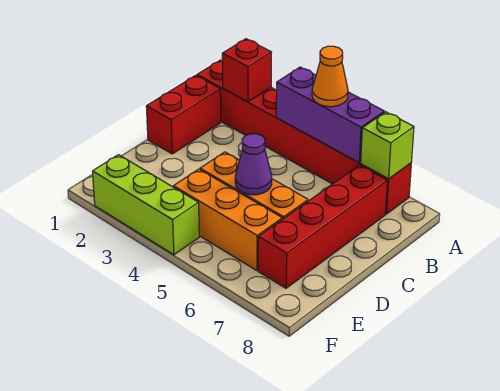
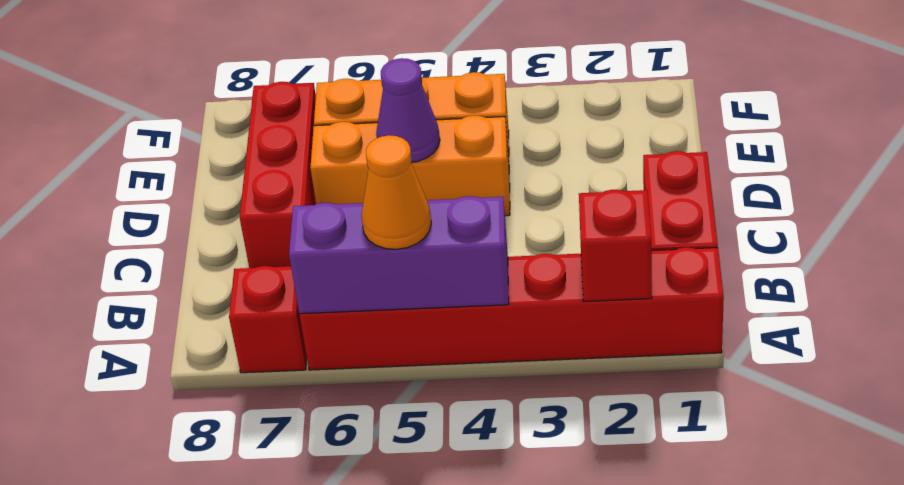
lime 1x1 brick [361,112,414,179] -> none
red 1x4 brick [258,165,387,288] -> red 1x3 brick [240,82,316,268]
lime 1x3 brick [92,155,199,255] -> none

